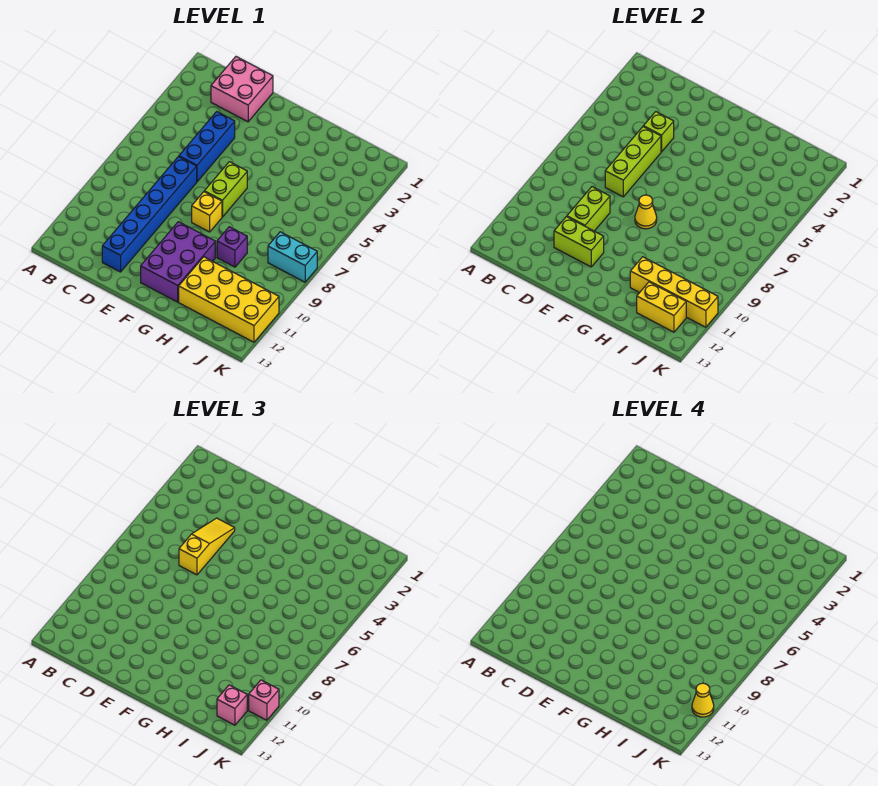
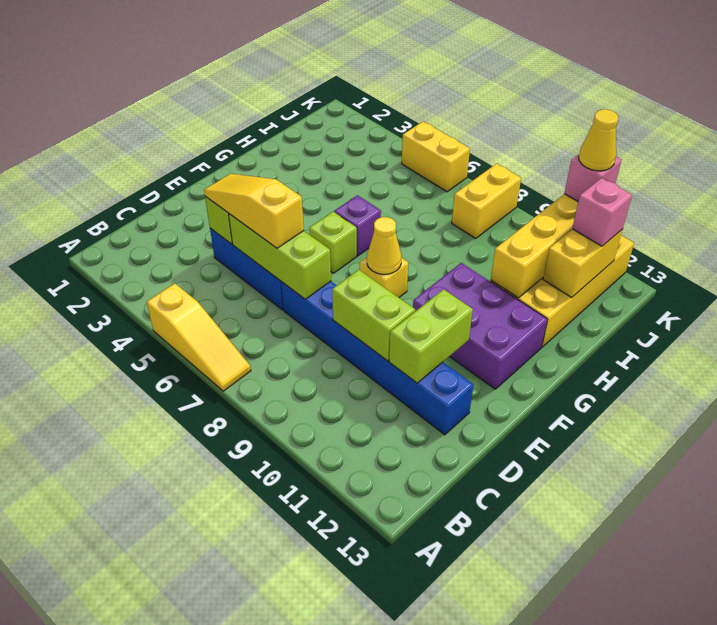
none -> yellow 1x3 slope [147,283,251,391]
pink 2x2 brick [211,57,273,122] -> none
lime 1x2 brick [204,162,247,217] -> lime 1x1 brick [309,212,357,273]
purple 1x1 brick [217,227,247,267] -> purple 1x1 brick moved to [334,195,381,256]
cyan 1x2 brick [268,232,317,282] -> yellow 1x2 brick [452,164,521,238]
none -> yellow 1x2 brick [402,121,470,192]

